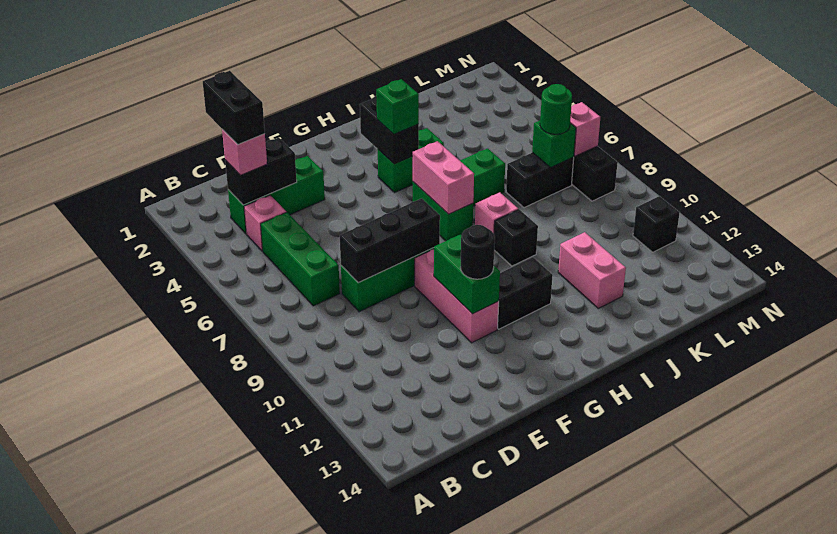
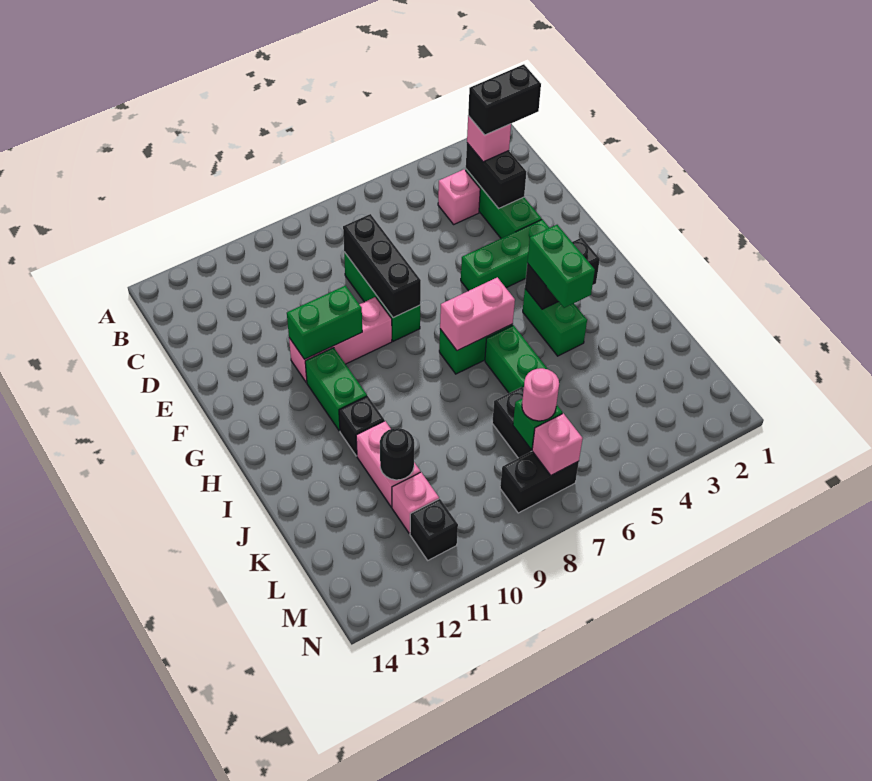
green 1x3 brick [261,212,340,306] -> green 1x3 brick moved to [461,219,549,291]
black 1x1 round brick [460,225,495,279] -> black 1x1 round brick moved to [380,428,414,480]
black 1x2 brick [498,257,553,329] -> green 1x2 brick [305,348,367,431]
green 1x1 brick [376,79,419,134] -> green 1x2 brick [527,225,595,308]
pink 1x1 brick [475,192,518,234] -> pink 1x1 brick moved to [392,472,439,534]
black 1x1 brick [494,209,538,266] -> black 1x1 brick moved to [339,396,384,456]
pink 1x2 brick [558,232,626,308] -> pink 1x2 brick turned to [356,421,420,507]
green 1x1 round brick [540,84,572,134] -> pink 1x1 round brick [522,368,559,421]

